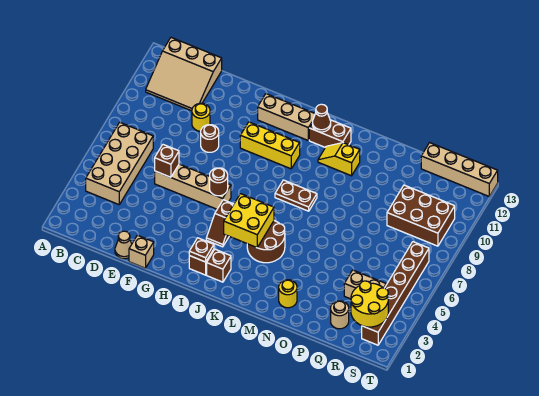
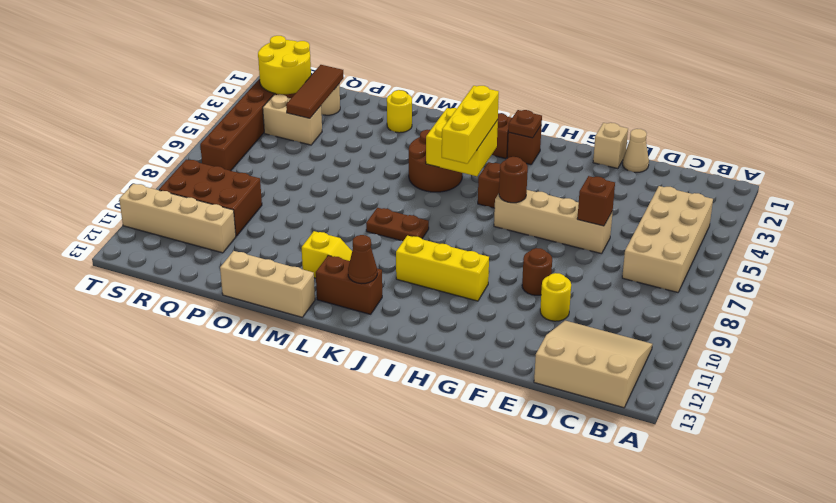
tan 1x3 brick [258,94,315,140] -> tan 1x3 brick moved to [220,251,315,317]
none -> yellow 1x3 brick [442,86,499,164]
none -> brown 1x3 tile [286,65,344,118]
tan 1x4 brick [421,143,498,196] -> tan 1x4 brick moved to [119,184,236,253]

